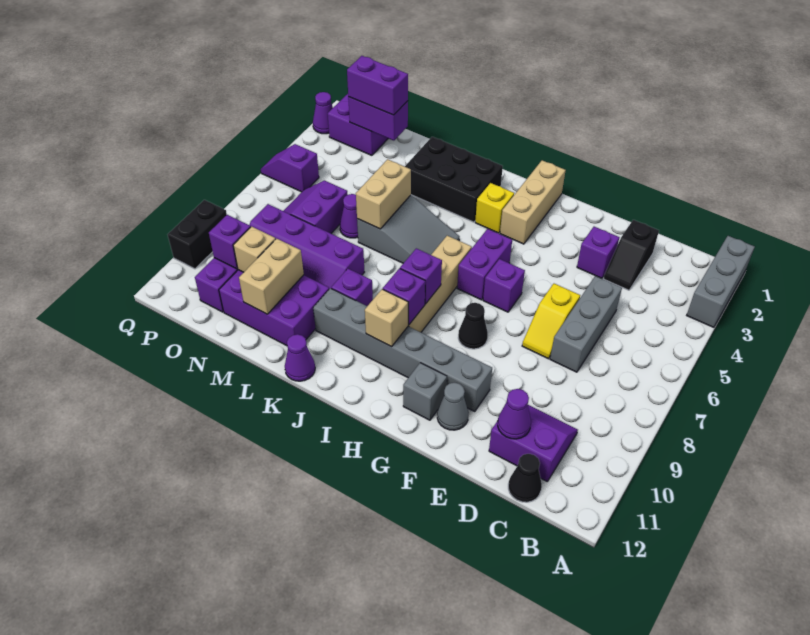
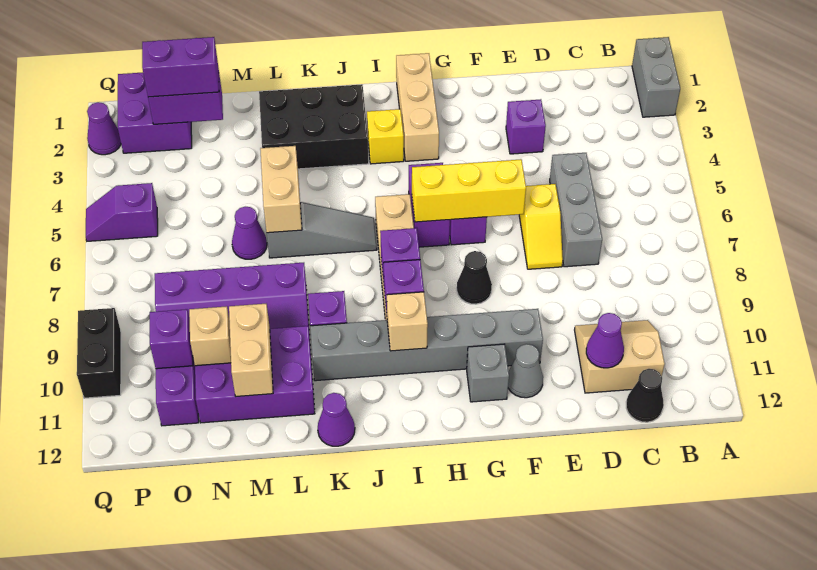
grey 1x3 brick [687,236,755,327] -> grey 1x2 brick [632,37,680,117]
purple 2x2 slope [489,405,578,482] -> tan 2x2 slope [575,320,665,393]
black 1x2 slope [604,220,659,290] -> none
none -> yellow 1x3 brick [412,159,526,222]
grey 2x3 slope [357,195,459,263] -> grey 1x3 slope [267,202,377,258]
purple 2x2 slope [284,180,348,233] -> none

